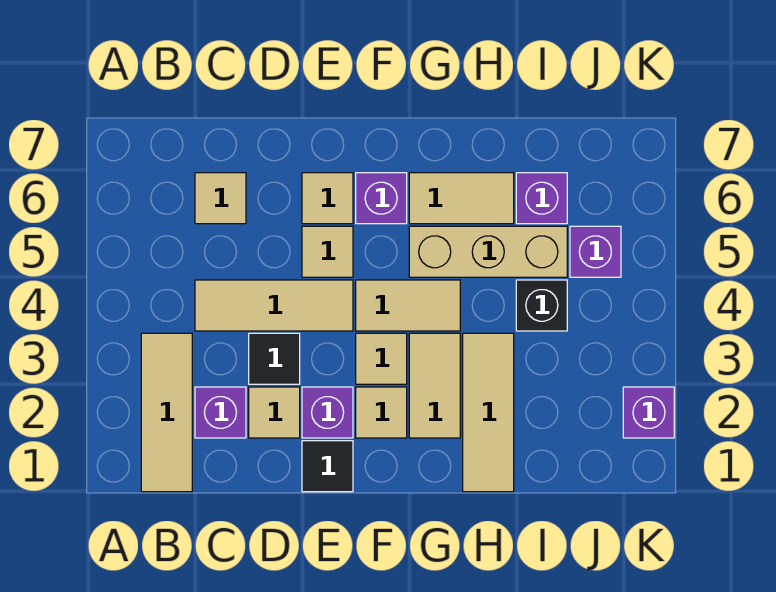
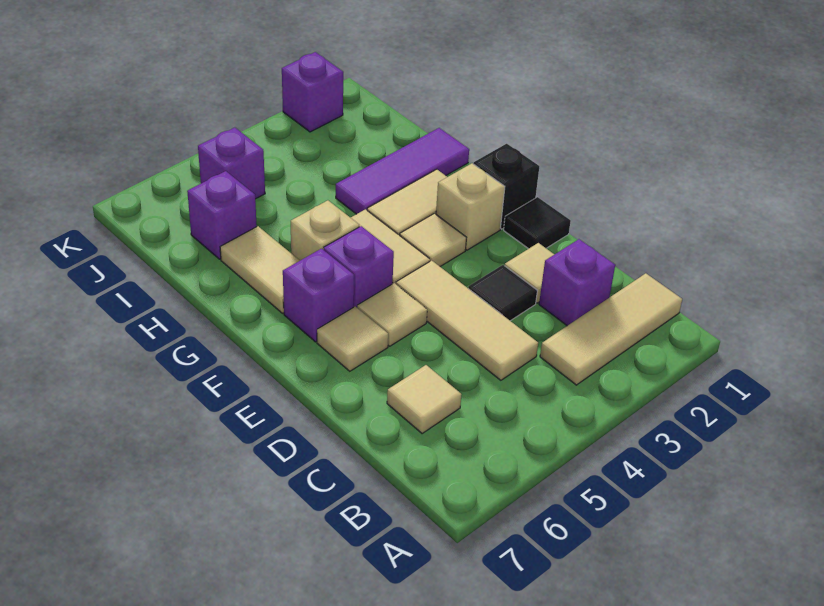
purple 1x1 brick [302,387,353,438] -> purple 1x1 brick moved to [324,226,394,307]
tan 1x1 tile [356,387,407,438] -> tan 1x1 brick [436,163,505,250]
tan 1x3 brick [409,226,567,277] -> tan 1x1 brick [291,200,359,260]
tan 1x3 tile [463,333,514,492] -> purple 1x3 tile [336,128,469,214]
black 1x1 brick [516,280,567,331] -> black 1x1 brick moved to [474,144,539,229]

